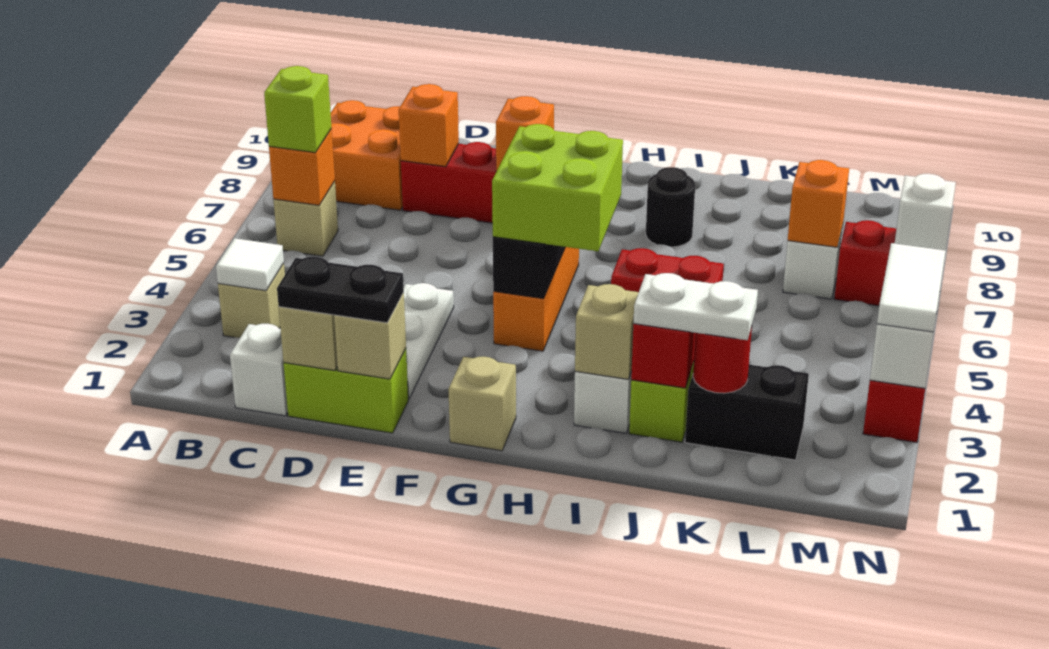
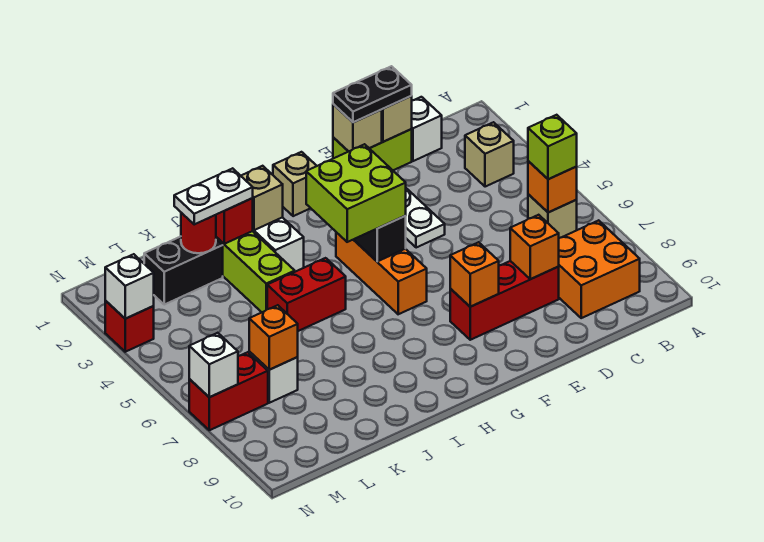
white 1x1 tile [216,238,284,291] -> none
black 1x1 round brick [646,167,695,247] -> none
white 1x2 tile [877,243,946,332] -> none

